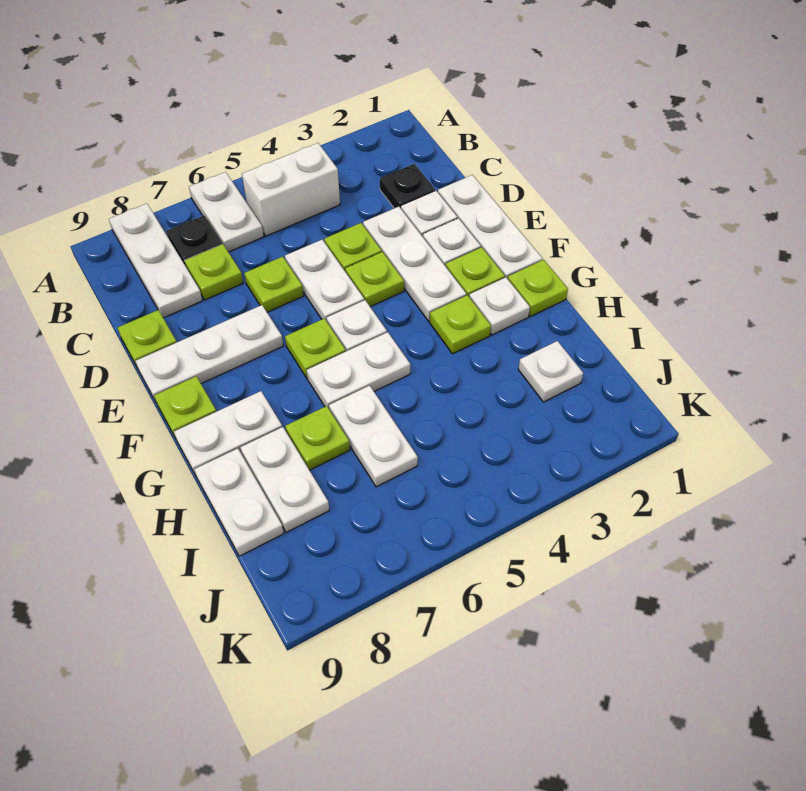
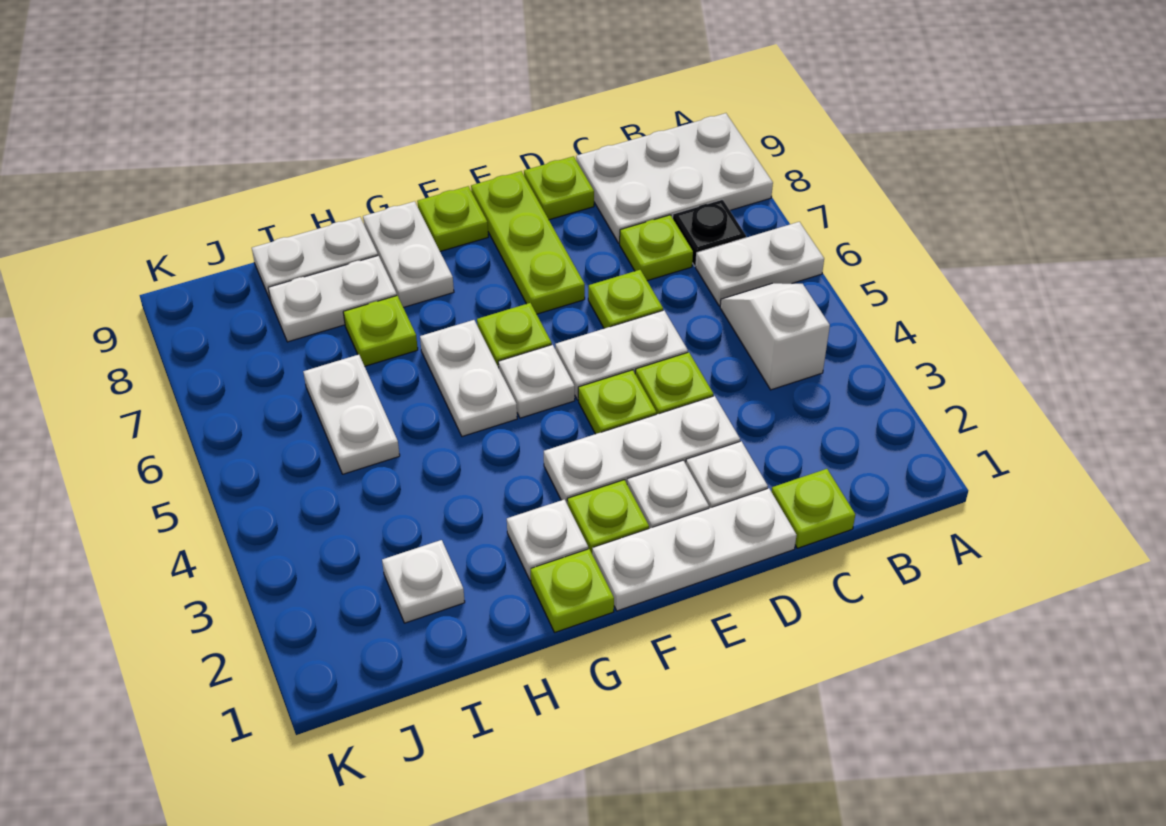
white 1x3 plate [109,204,202,318] -> white 2x3 plate [576,113,773,243]
white 1x2 brick [242,143,340,236] -> white 1x2 slope [720,283,830,390]
black 1x1 plate [380,164,435,208] -> none
white 1x3 plate [136,305,283,402] -> lime 1x3 plate [471,171,585,314]
lime 1x1 plate [430,295,491,354] -> lime 1x1 plate moved to [771,469,855,548]
white 1x2 plate [329,386,418,487] -> white 1x2 plate turned to [303,355,400,474]

